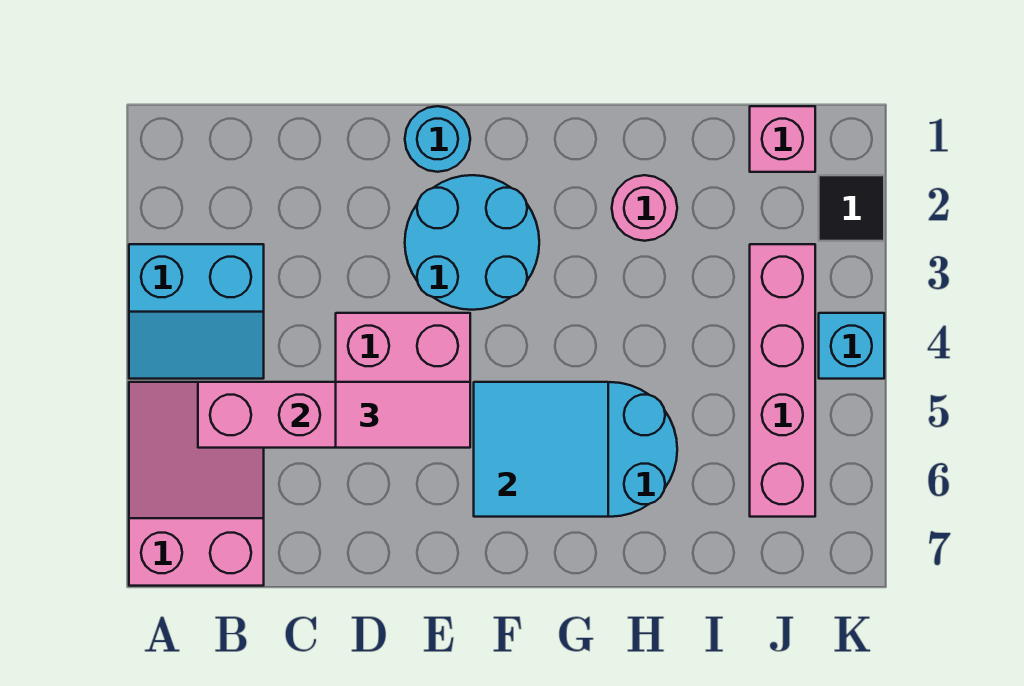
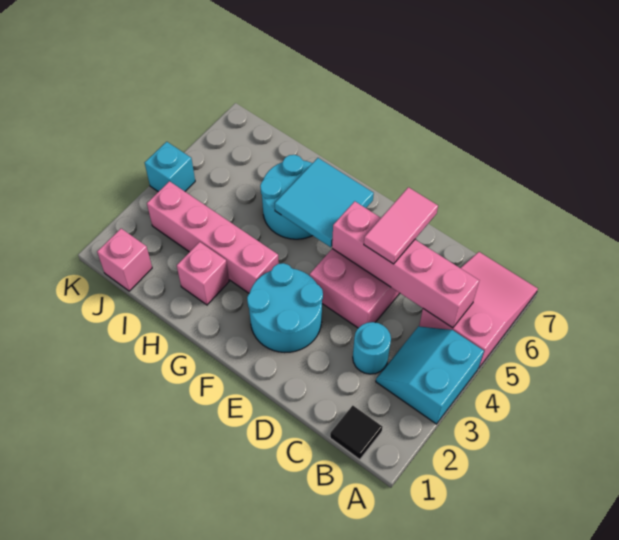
cyan 2x2 slope [129,244,264,379] -> cyan 2x2 slope turned to [376,326,484,424]
pink 2x3 slope [129,382,264,586] -> pink 2x3 slope turned to [419,252,538,368]
pink 1x2 tile [336,382,470,448] -> pink 1x2 tile turned to [364,187,438,264]
cyan 1x1 round brick [405,106,470,172] -> cyan 1x1 round brick moved to [353,322,391,374]
pink 1x1 round brick [612,175,677,241] -> pink 1x1 brick [177,242,229,305]
pink 1x4 brick [750,244,815,517] -> pink 1x4 brick turned to [147,181,279,293]
black 1x1 tile [819,175,884,241] -> black 1x1 tile moved to [330,406,383,460]

